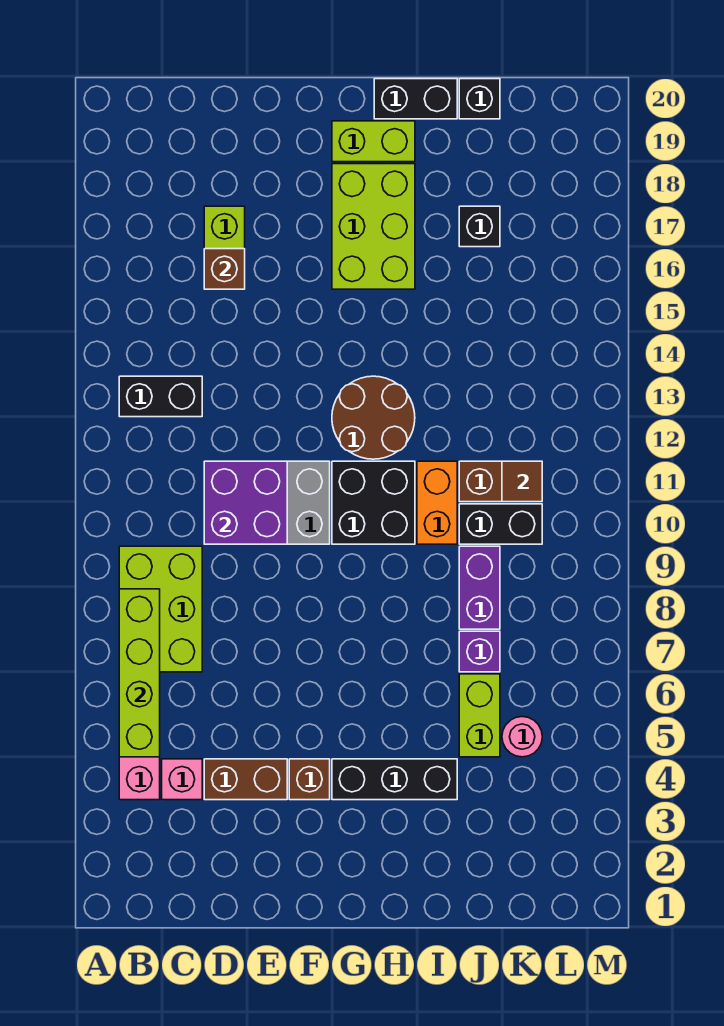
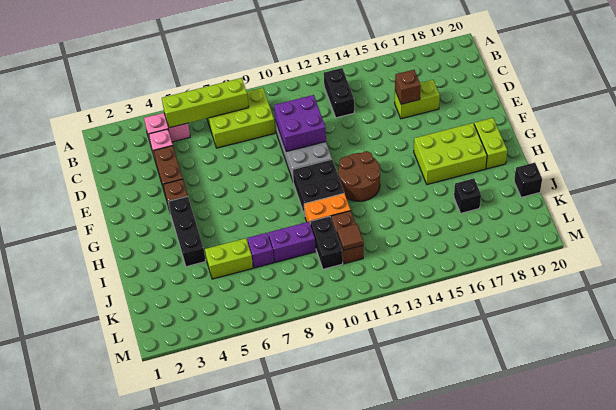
black 1x2 brick [374,79,457,119] -> none
pink 1x1 round brick [502,717,542,757] -> none

